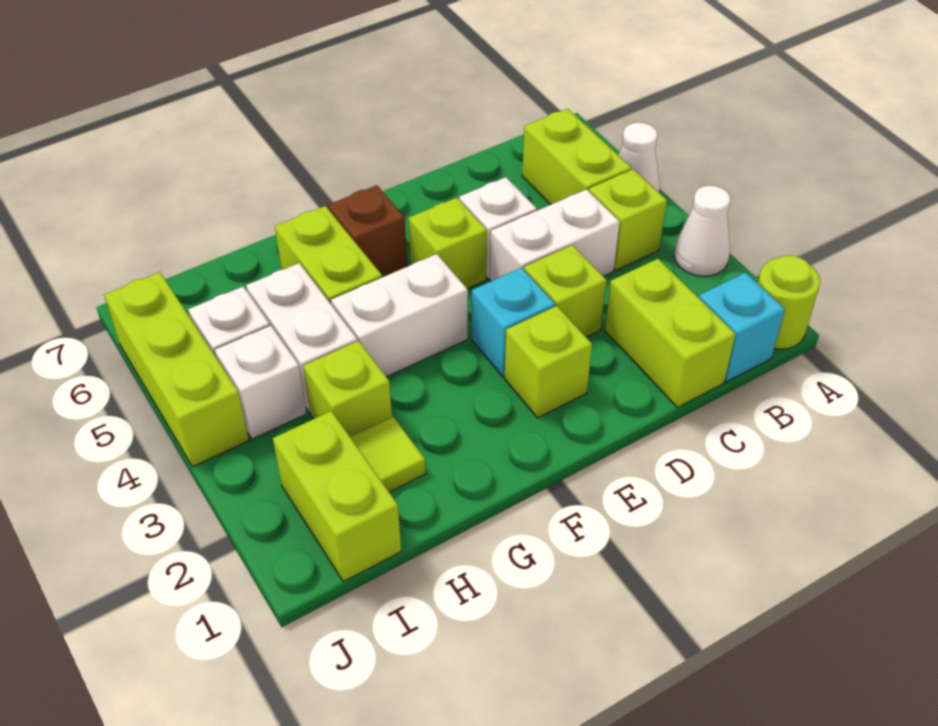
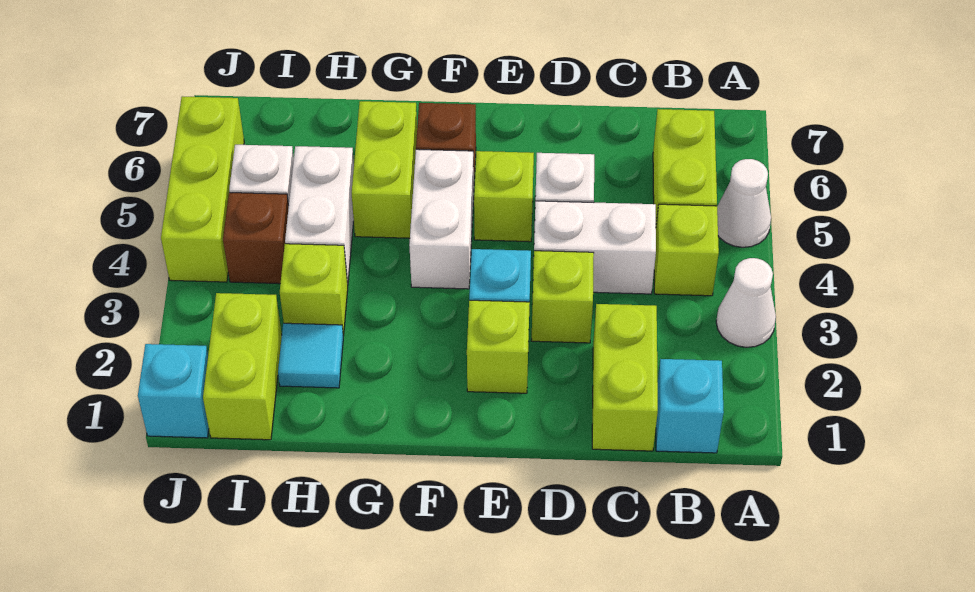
lime 1x1 round brick [758,255,820,349] -> none
white 1x2 brick [331,254,468,377] -> white 1x2 brick turned to [409,149,474,289]
lime 1x1 tile [350,417,426,492] -> cyan 1x1 tile [278,323,343,388]
white 1x1 brick [215,326,307,439] -> brown 1x1 brick [223,192,289,284]
none -> cyan 1x1 brick [138,344,209,438]

